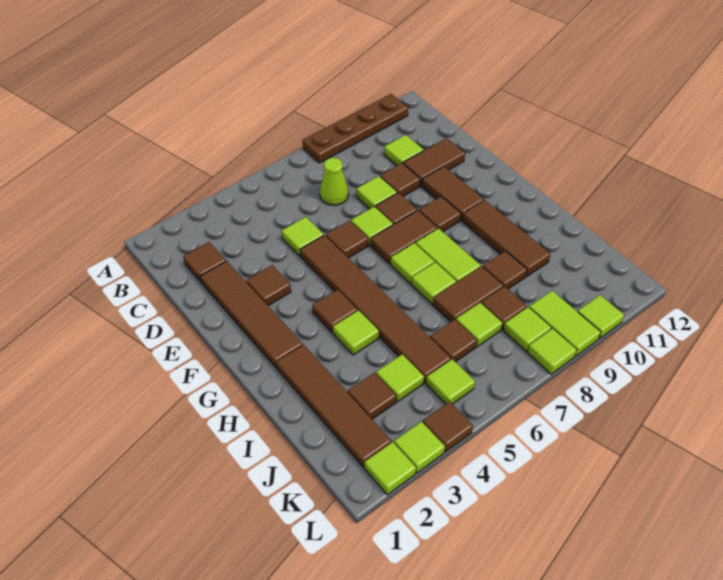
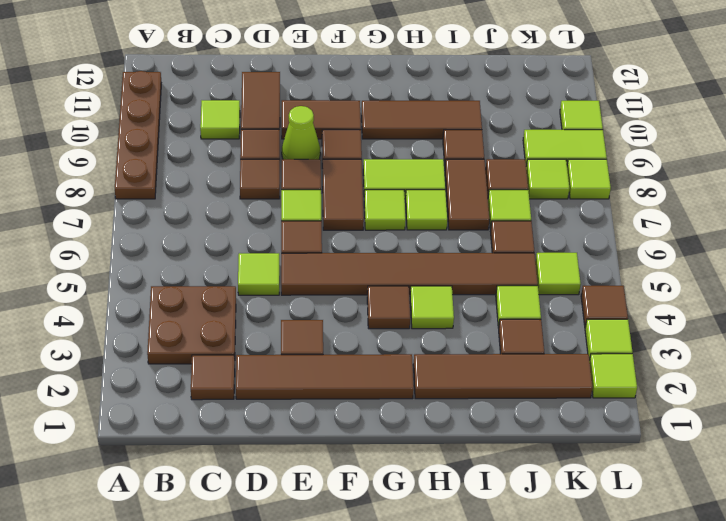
none -> brown 2x2 plate [147,286,236,364]
lime 1x1 cone [320,158,349,205] -> lime 1x1 cone moved to [282,106,320,159]
lime 1x1 tile [356,176,397,209] -> brown 1x1 tile [240,159,280,199]

